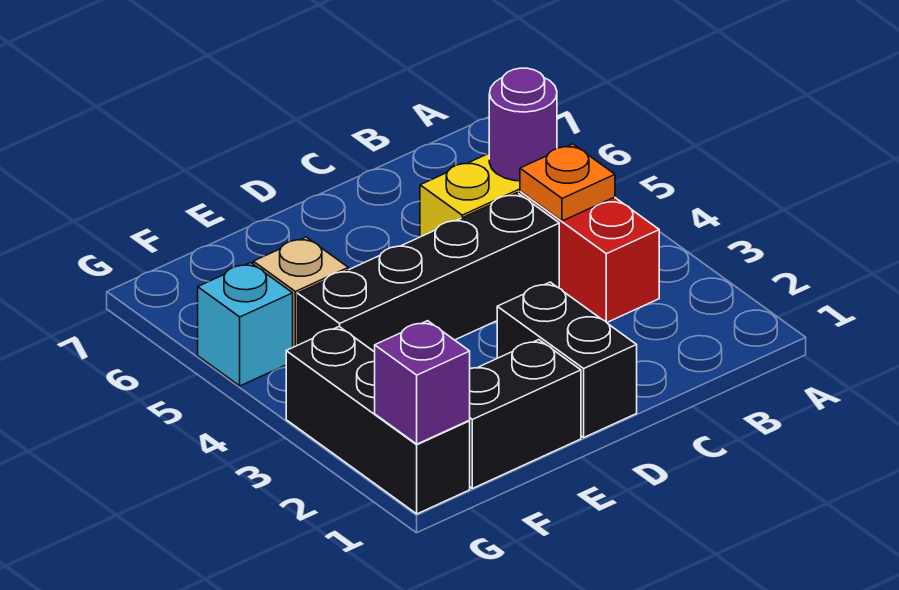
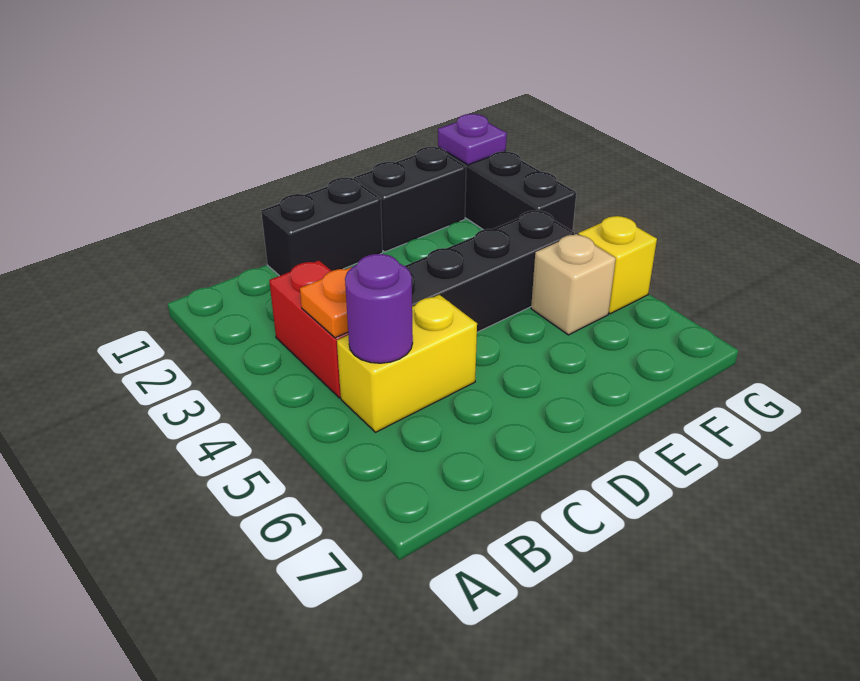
black 1x2 brick [497,282,637,437] -> black 1x2 brick turned to [261,178,383,276]
purple 1x1 brick [375,321,470,444] -> purple 1x1 plate [438,114,507,165]
cyan 1x1 brick [198,263,293,386] -> yellow 1x1 brick [578,216,657,314]

